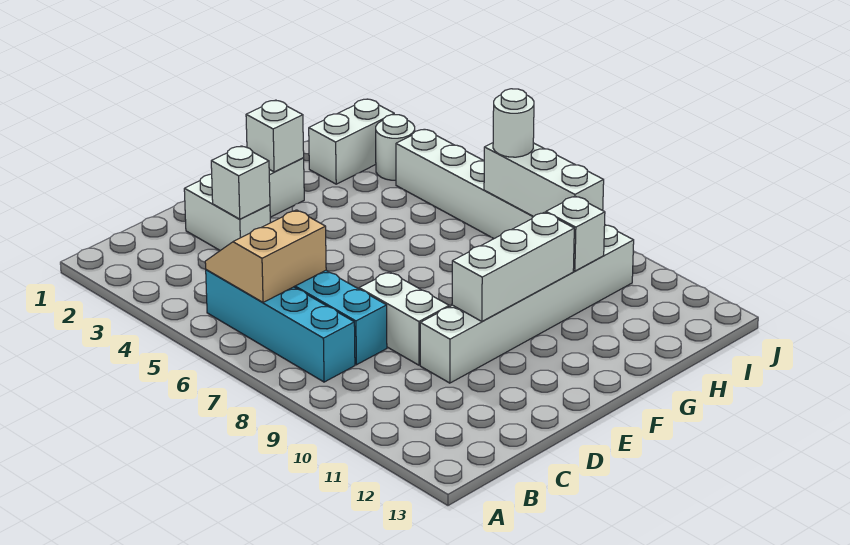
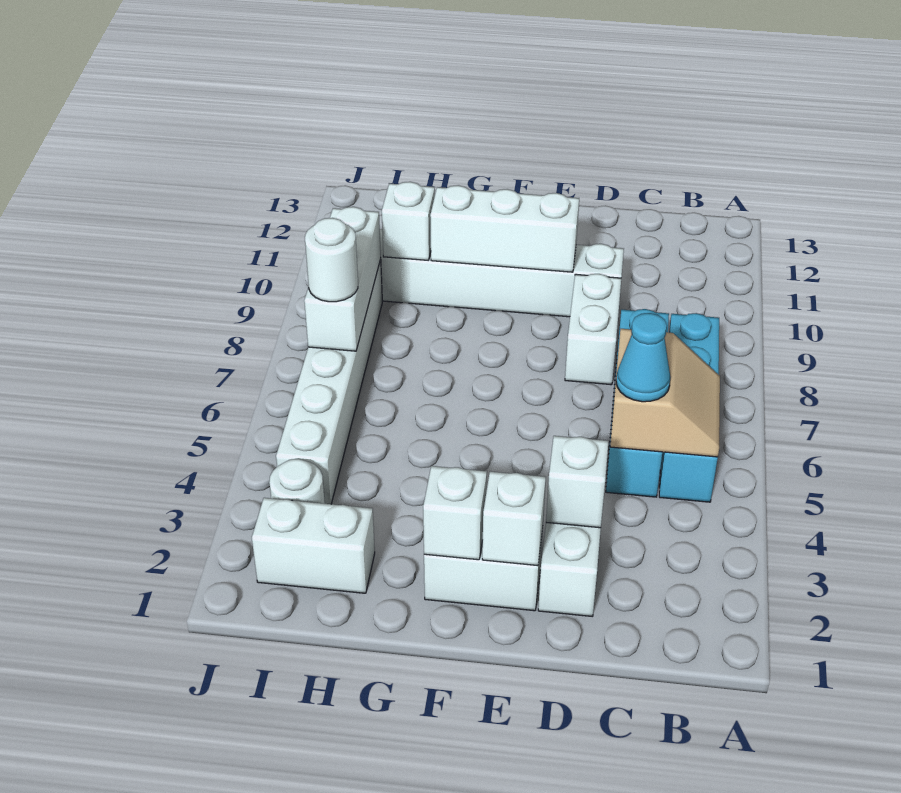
tan 2x2 slope [205,210,326,302] -> tan 2x2 slope turned to [610,329,720,457]
none -> cyan 1x1 cone [616,313,671,402]
none -> white 1x1 brick [482,471,546,566]

